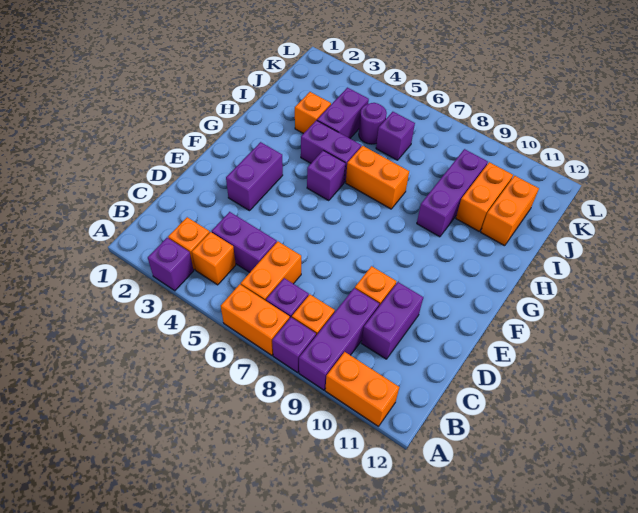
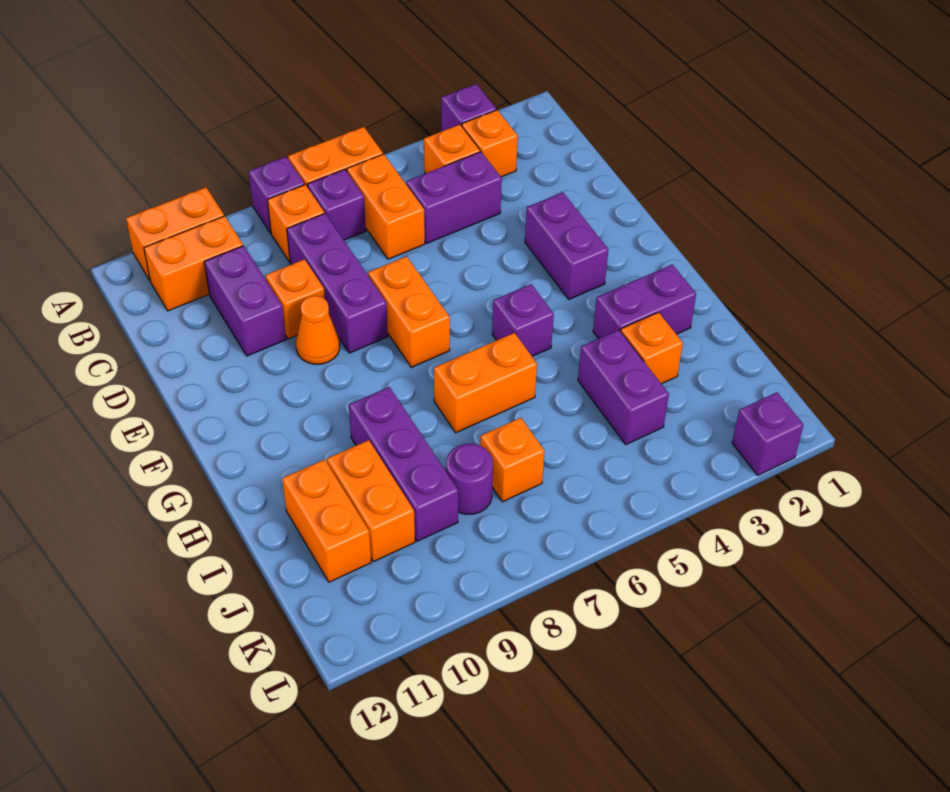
purple 1x3 brick [299,288,379,390] -> purple 1x3 brick moved to [287,213,388,353]
none -> orange 1x2 brick [144,216,243,311]
none -> orange 1x2 brick [368,256,450,367]
none -> orange 1x1 cone [296,296,340,364]
purple 1x2 brick [301,120,361,182] -> purple 1x2 brick moved to [593,265,696,339]
purple 1x1 round brick [359,103,387,144] -> purple 1x1 round brick moved to [446,444,493,514]
purple 1x1 brick [376,112,415,160] -> purple 1x1 brick moved to [732,392,804,475]
none -> orange 1x1 brick [480,418,545,502]

